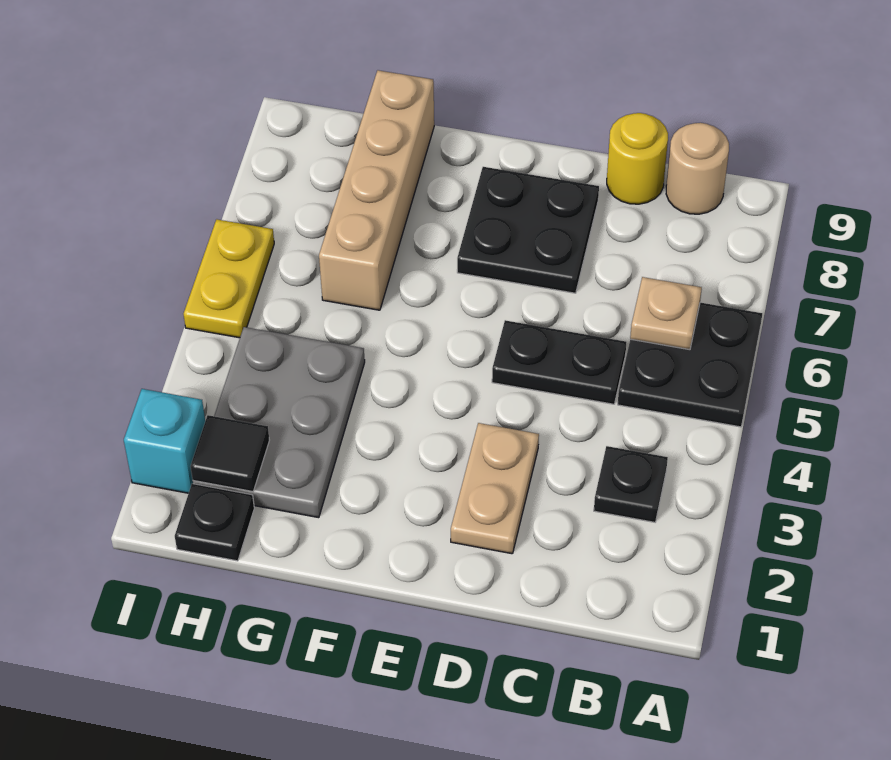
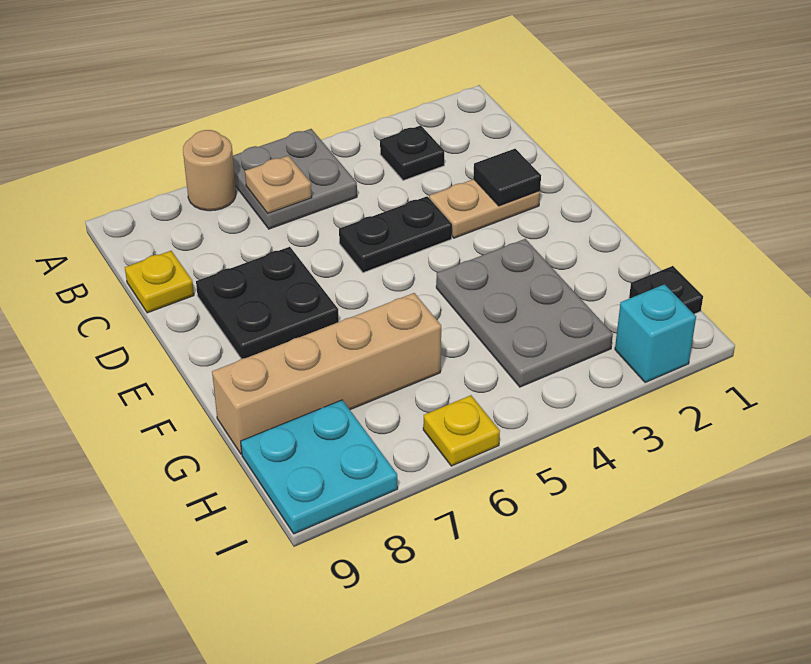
black 2x2 plate [618,303,762,427] -> grey 2x2 plate [233,129,357,229]
tan 1x1 round brick [666,123,729,214] -> tan 1x1 round brick moved to [183,130,236,211]
black 1x2 plate [492,320,626,404] -> black 1x2 plate turned to [339,196,452,273]
yellow 1x1 round brick [607,113,668,204] -> yellow 1x1 plate [125,251,194,313]
grey 2x3 plate [193,327,365,518] -> grey 2x3 plate turned to [436,239,613,387]
black 1x1 tile [190,415,269,491] -> black 1x1 tile moved to [473,149,541,206]
none -> cyan 2x2 plate [241,400,398,534]
yellow 1x2 plate [184,219,274,338] -> yellow 1x1 plate [423,395,500,466]

